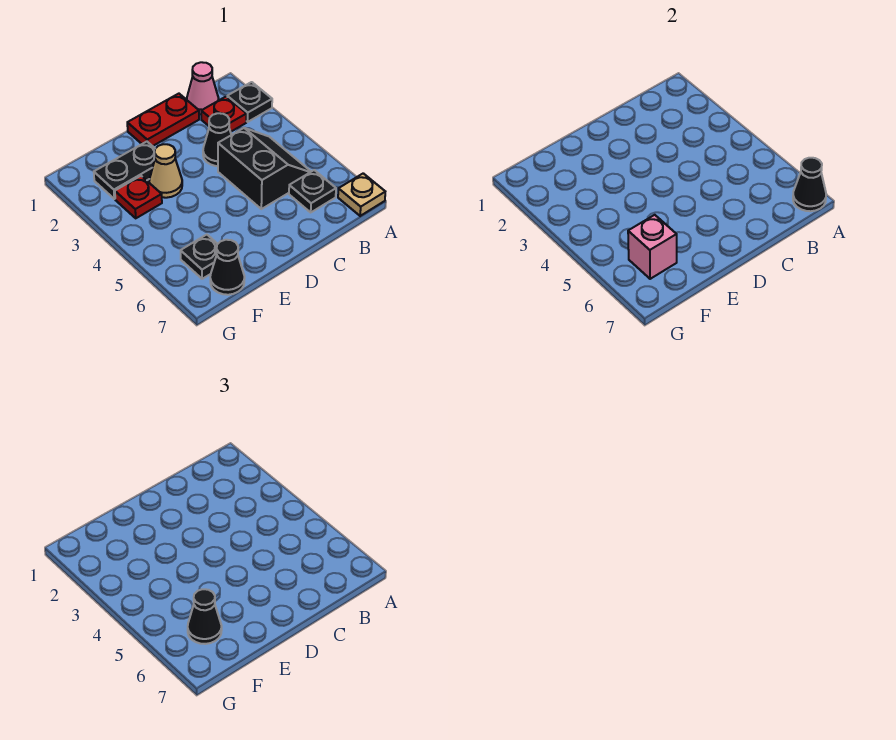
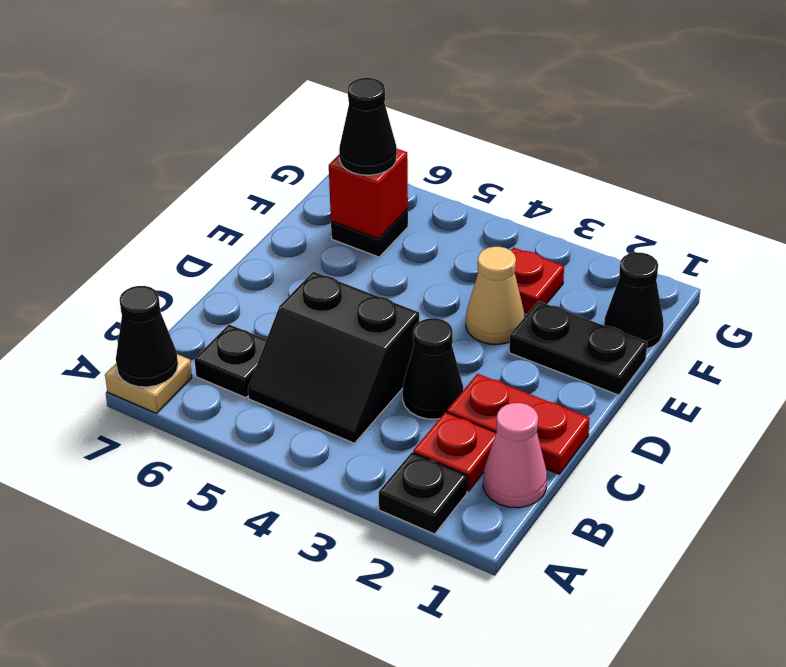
red 1x2 plate [127,94,199,146] -> red 1x2 plate turned to [447,374,590,474]
black 1x2 plate [94,142,155,199] -> black 1x2 plate turned to [509,301,647,395]
pink 1x1 brick [628,215,677,279] -> red 1x1 brick [329,149,408,239]
black 1x1 cone [210,240,245,295] -> black 1x1 cone moved to [604,252,664,349]

